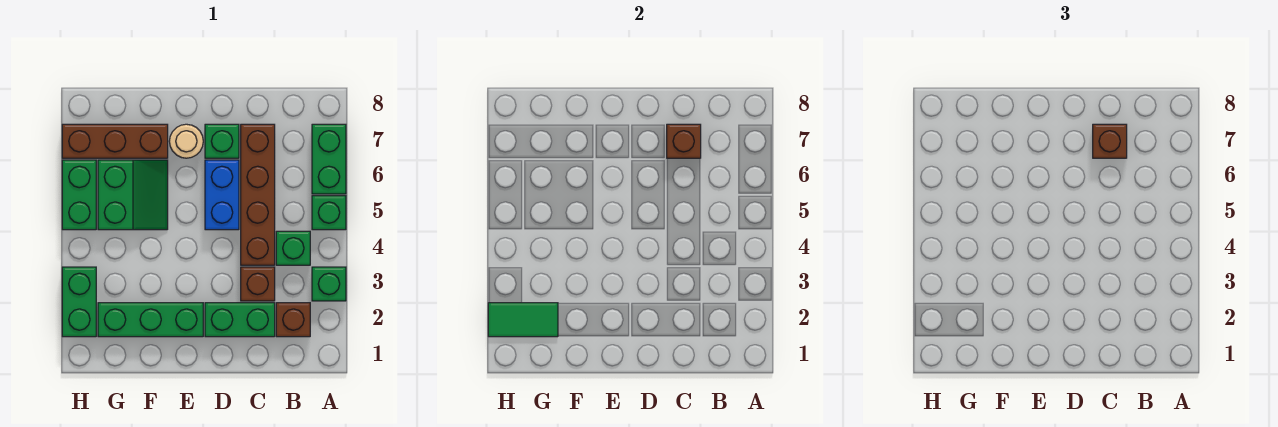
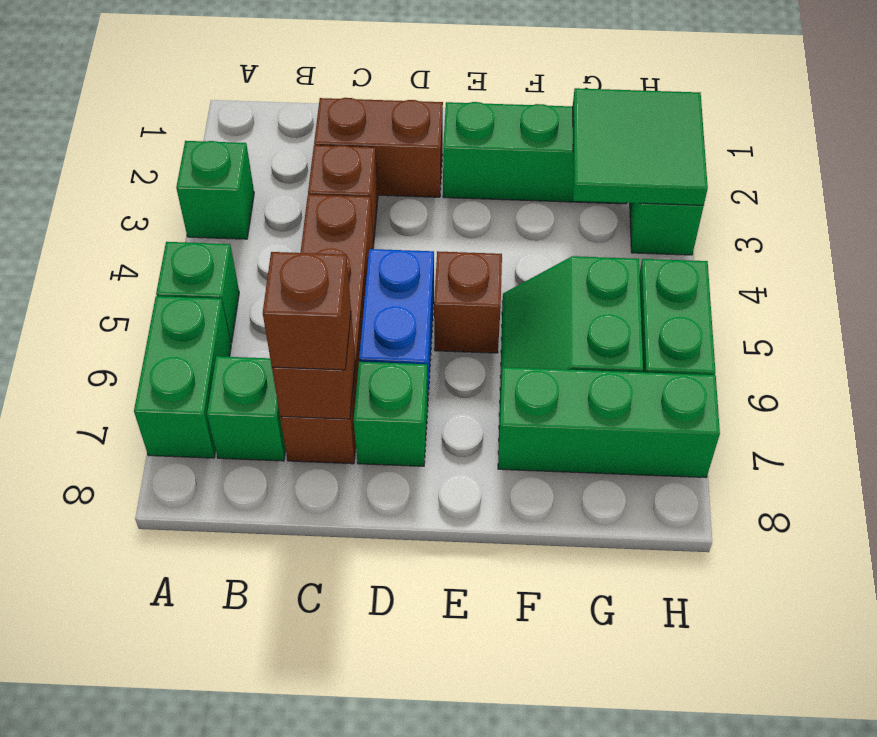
brown 1x1 brick [276,303,310,337] -> brown 1x1 brick moved to [434,251,502,353]
green 1x1 brick [276,231,310,265] -> green 1x1 brick moved to [207,356,286,461]
green 1x2 brick [205,303,275,337] -> brown 1x2 brick [314,98,443,197]
tan 1x1 round brick [169,124,203,158] -> none
brown 1x3 brick [62,124,168,158] -> green 1x3 brick [498,367,720,478]
green 1x2 tile [488,303,558,337] -> green 2x2 tile [573,88,708,205]

